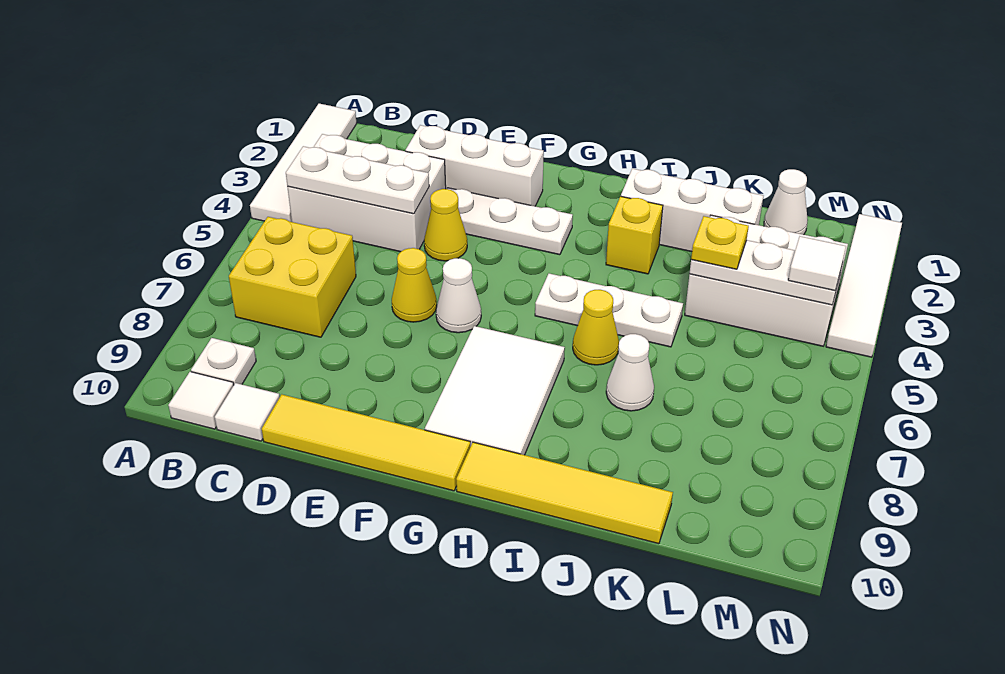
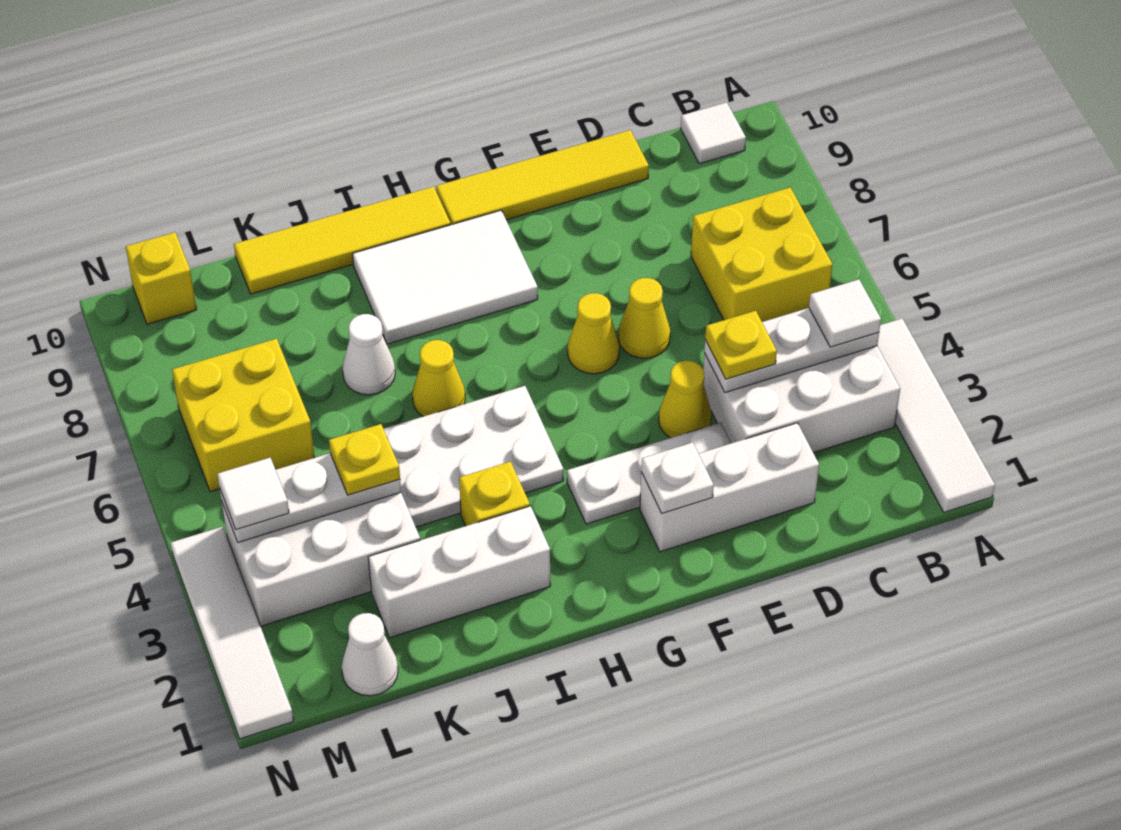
white 1x1 plate [191,338,256,384] -> white 1x1 plate moved to [641,442,714,513]
white 1x1 tile [215,383,280,441] -> white 1x1 tile moved to [809,279,881,347]
none -> yellow 1x1 plate [705,311,777,379]
white 1x1 cone [436,258,481,333] -> yellow 1x1 cone [568,293,620,374]
white 2x3 tile [425,326,565,455] -> white 2x3 tile turned to [353,210,538,344]
white 1x3 plate [535,273,683,347] -> white 2x3 plate [384,386,563,527]
none -> yellow 2x2 brick [172,339,314,492]
none -> yellow 1x1 brick [126,232,196,324]

